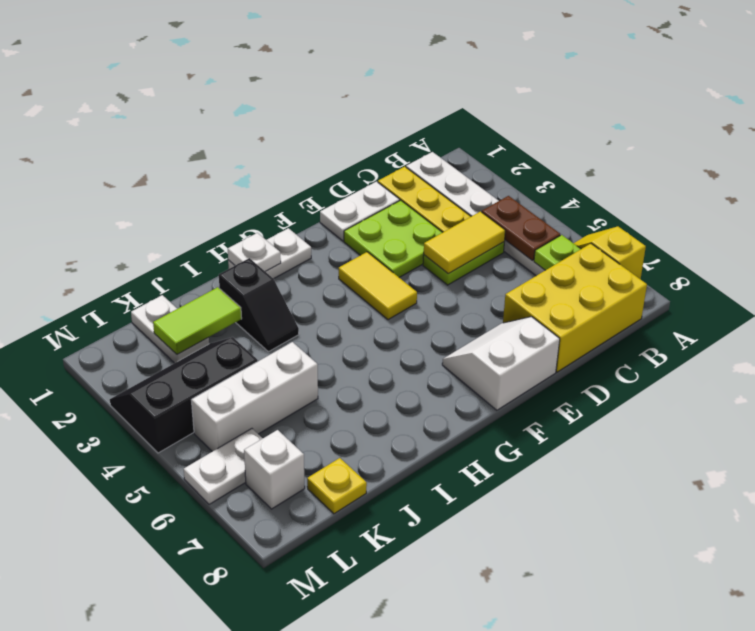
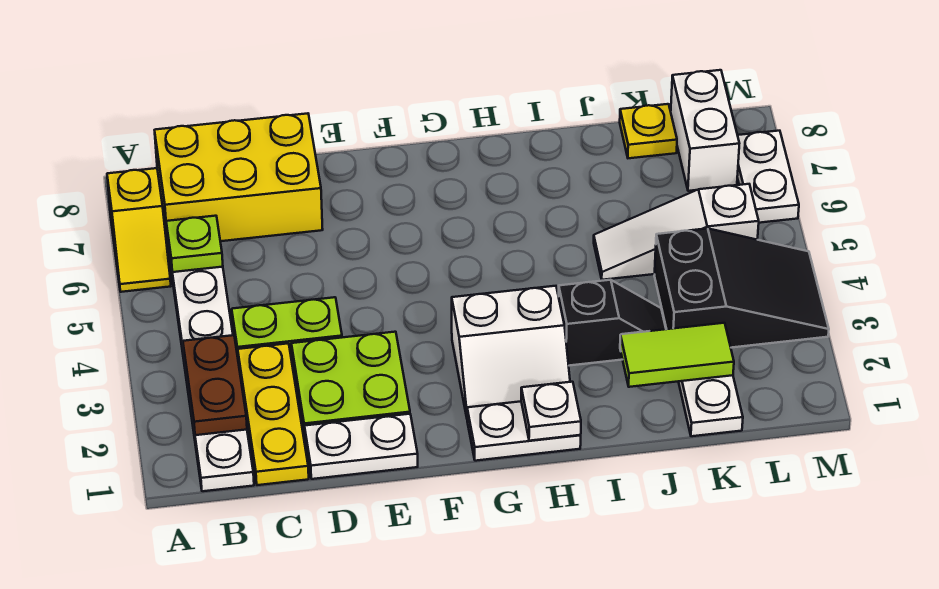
brown 1x2 plate [482,196,560,261] -> brown 1x2 plate moved to [183,335,247,435]
yellow 1x2 tile [424,212,505,274] -> none
white 2x2 slope [442,317,560,410] -> white 2x2 slope moved to [452,286,570,417]
yellow 1x2 tile [339,252,417,320] -> none
black 1x2 slope [219,258,299,352] -> black 1x2 slope turned to [559,280,666,366]
white 1x3 brick [191,342,318,452] -> white 1x3 slope [594,184,759,280]
black 2x3 slope [110,337,258,453] -> black 2x3 slope turned to [654,228,829,348]
white 1x2 plate [184,429,263,504] -> white 1x2 plate turned to [737,131,799,223]
white 1x1 brick [244,430,305,509] -> white 1x2 brick [671,70,739,191]

